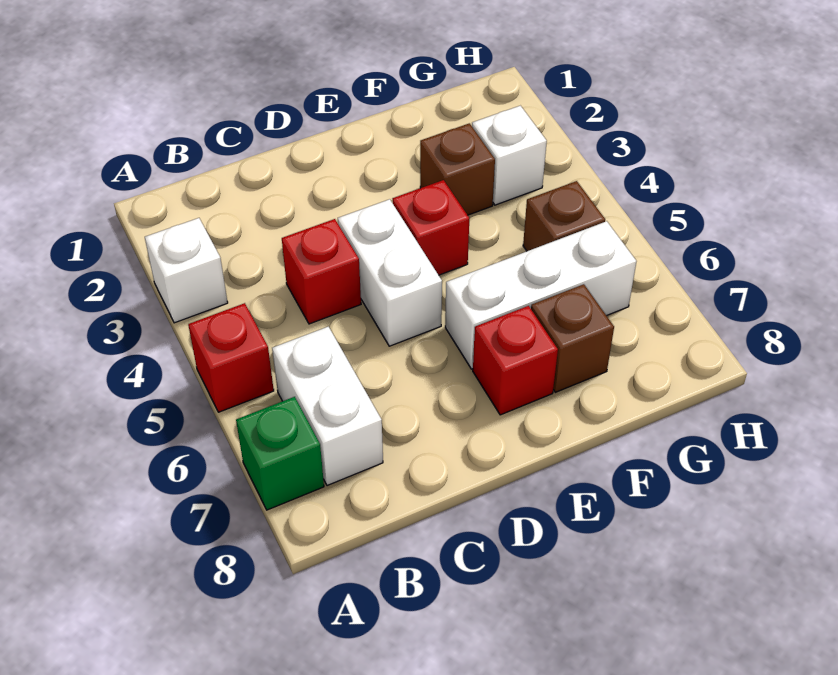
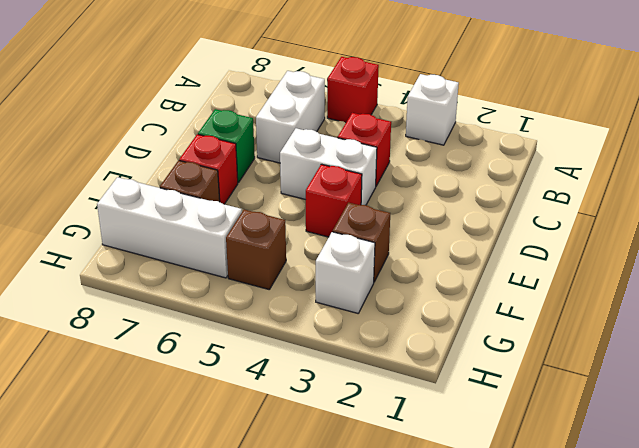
green 1x1 brick [236,397,324,510] -> green 1x1 brick moved to [198,109,255,183]
white 1x2 brick [272,327,383,486] -> white 1x2 brick turned to [256,71,325,163]
white 1x3 brick [445,221,637,369] -> white 1x3 brick turned to [97,177,242,278]

